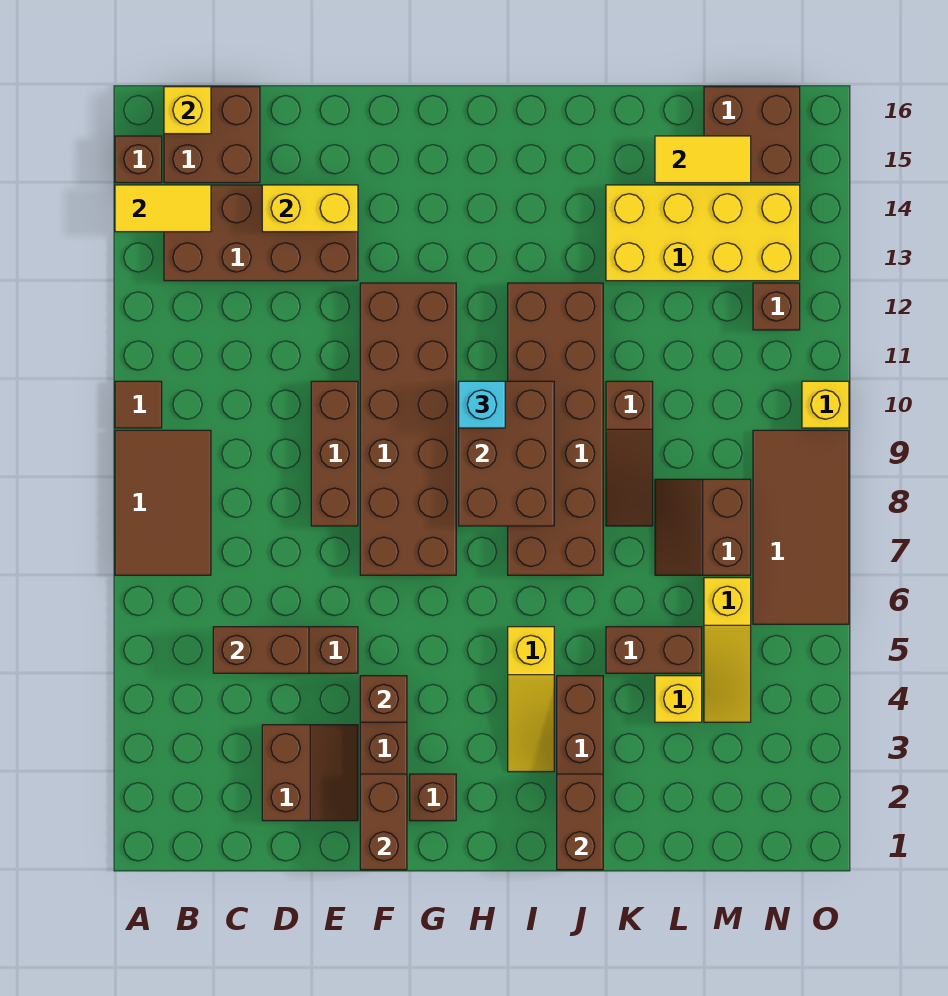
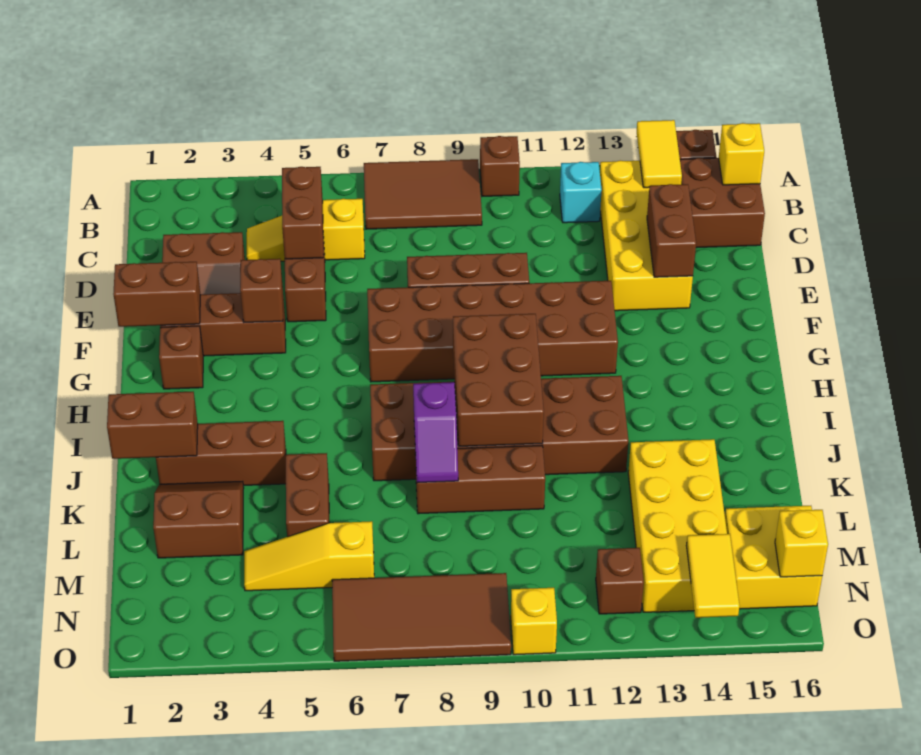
brown 1x1 tile [115,381,162,428] -> brown 1x1 brick [480,136,520,196]
brown 2x4 brick [164,185,358,281] -> yellow 2x4 brick [600,161,693,311]
yellow 1x2 brick [262,185,358,232] -> brown 1x2 brick [647,184,696,277]
brown 2x3 brick [459,381,554,526] -> brown 2x3 brick turned to [453,314,544,446]
cyan 1x1 brick [459,381,505,428] -> cyan 1x1 brick moved to [560,162,602,223]
yellow 1x3 slope [508,627,554,772] -> yellow 1x3 slope moved to [247,199,365,261]
none -> purple 1x2 slope [413,382,458,483]
brown 1x3 slope [606,381,653,526] -> brown 1x3 brick [415,446,545,514]
yellow 1x1 brick [655,676,702,722] -> yellow 1x1 brick moved to [775,510,828,577]
brown 2x2 slope [655,479,751,575] -> brown 2x2 slope moved to [153,481,244,558]
yellow 1x2 tile [655,136,751,183] -> yellow 1x2 tile moved to [686,534,740,618]
brown 2x2 brick [704,87,800,183] -> yellow 2x2 brick [725,506,822,609]

